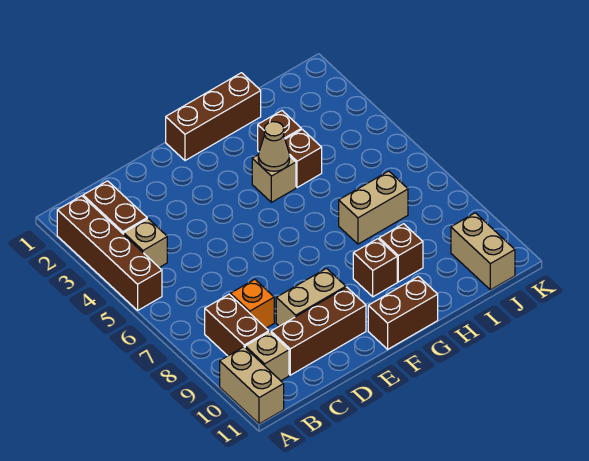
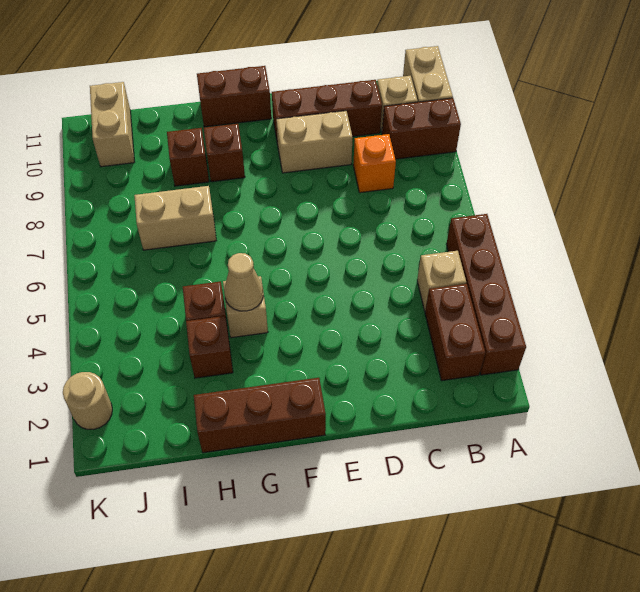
brown 1x2 brick [205,294,269,356] -> brown 1x2 brick turned to [382,98,461,159]
none -> tan 1x1 round brick [63,372,112,429]

